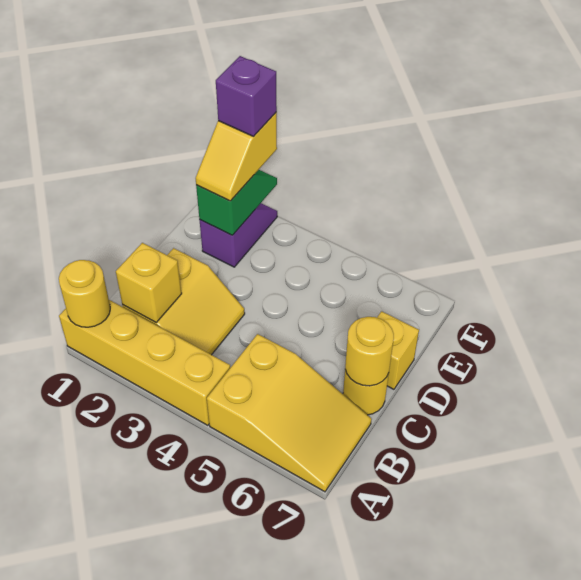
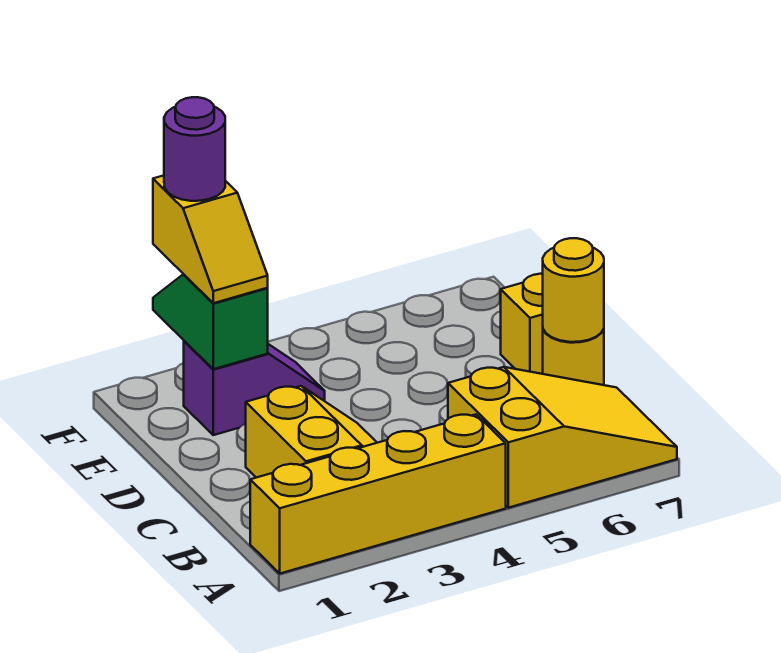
yellow 1x1 round brick [59,260,110,327] -> none
yellow 1x1 brick [116,243,182,322] -> none
purple 1x2 slope [200,203,277,267] -> purple 1x2 slope turned to [184,341,325,435]
purple 1x1 brick [216,56,277,136] -> purple 1x1 round brick [164,97,225,201]

